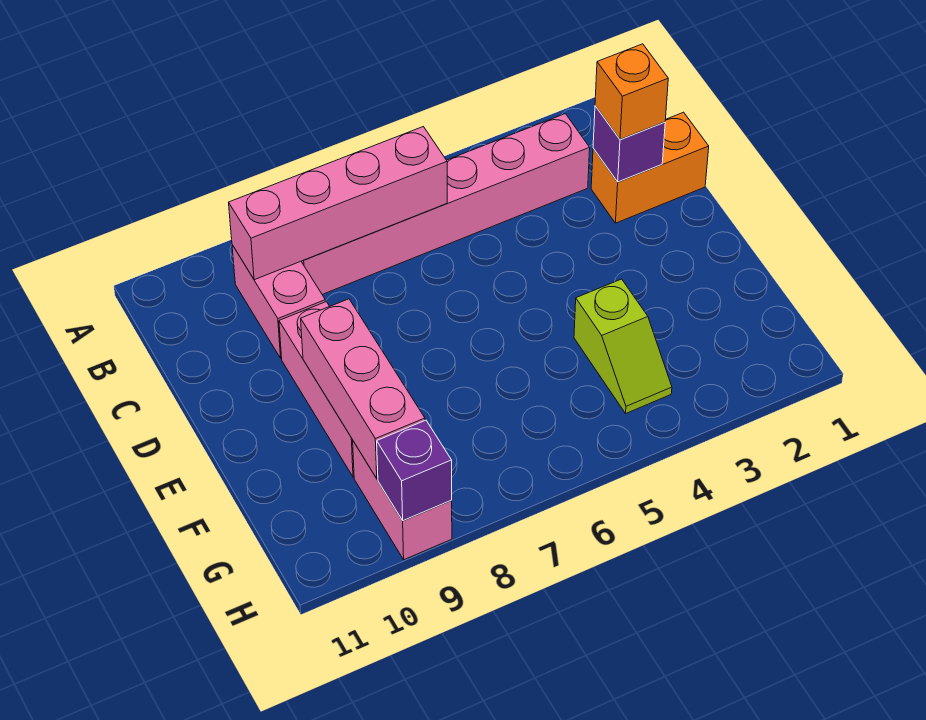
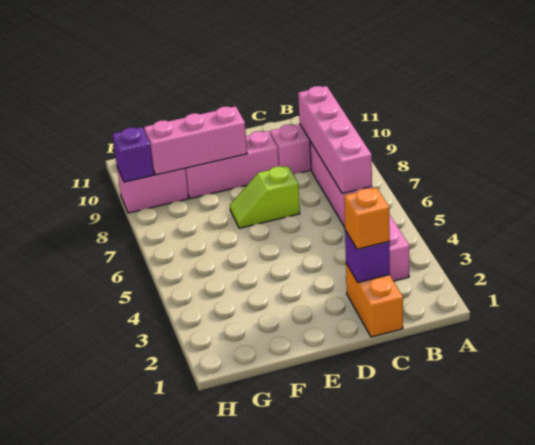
lime 1x2 slope [574,279,672,413] -> lime 1x2 slope moved to [230,166,300,228]

